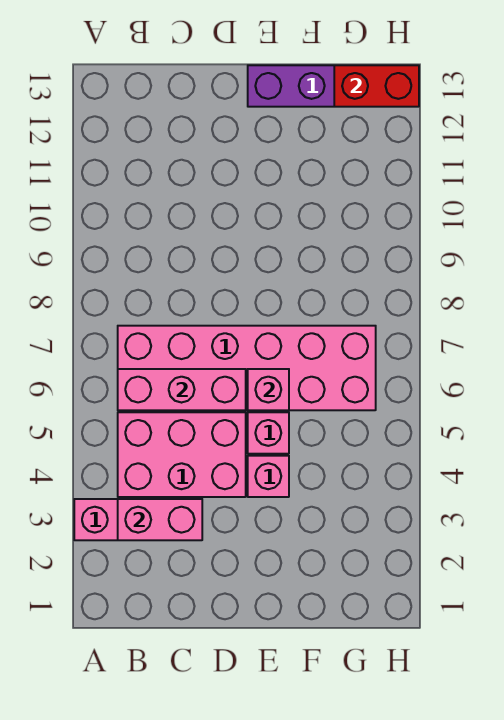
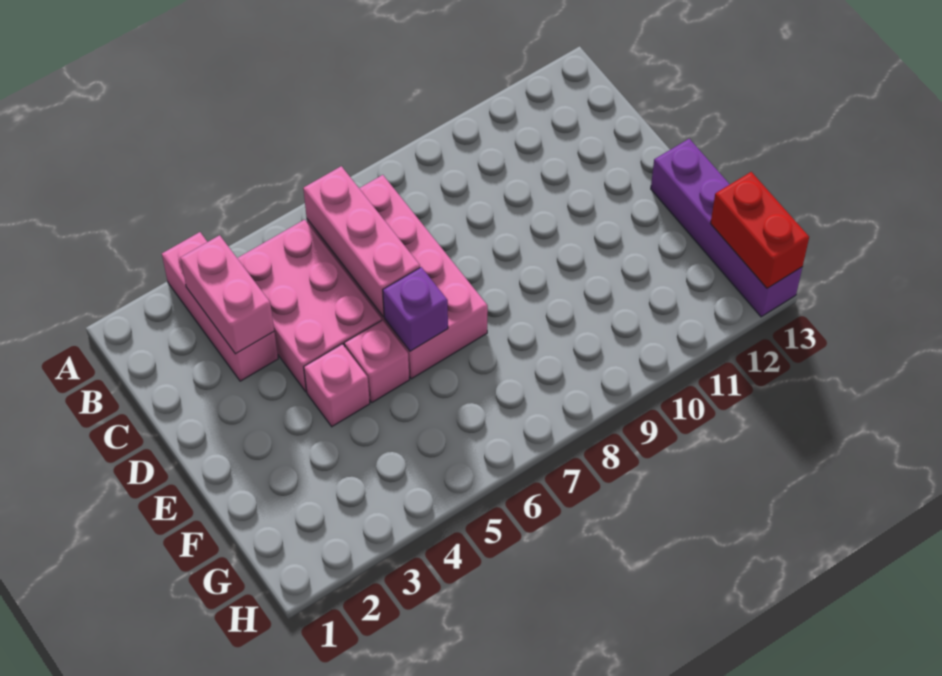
pink 2x6 brick [118,326,376,410] -> pink 2x4 brick [307,175,488,379]
pink 1x1 brick [248,369,289,410] -> purple 1x1 brick [383,267,448,351]

